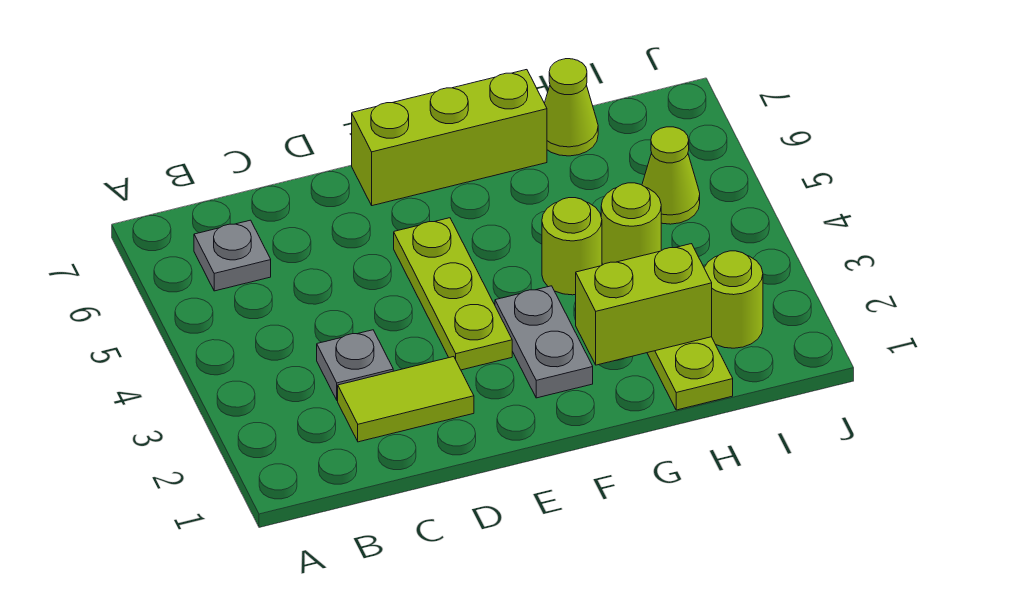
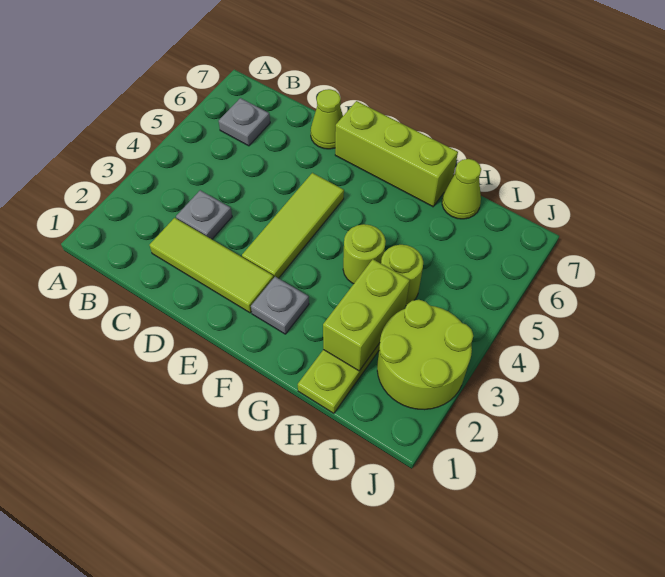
lime 1x2 tile [338,357,474,442] -> lime 1x3 tile [150,218,274,313]
lime 1x3 plate [394,218,512,370] -> lime 1x3 tile [242,173,344,278]
grey 1x2 plate [495,286,593,398] -> grey 1x1 plate [251,277,309,334]
lime 1x2 brick [576,244,712,365] -> lime 1x2 brick turned to [323,259,410,371]
lime 1x1 round brick [704,251,763,348] -> lime 2x2 round brick [377,300,473,410]
lime 1x1 cone [642,127,700,224] -> lime 1x1 cone moved to [311,89,343,149]

